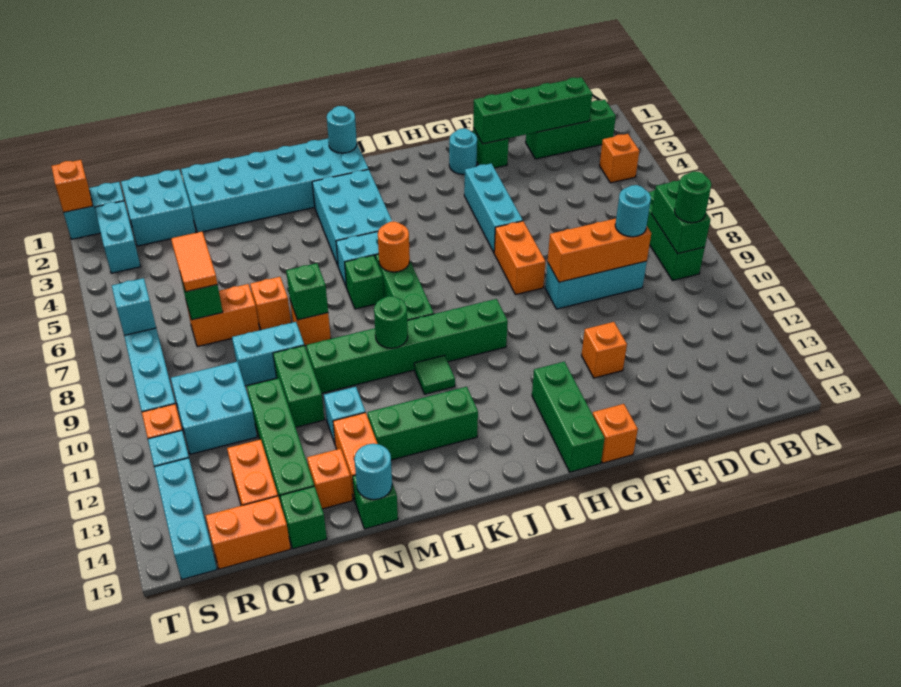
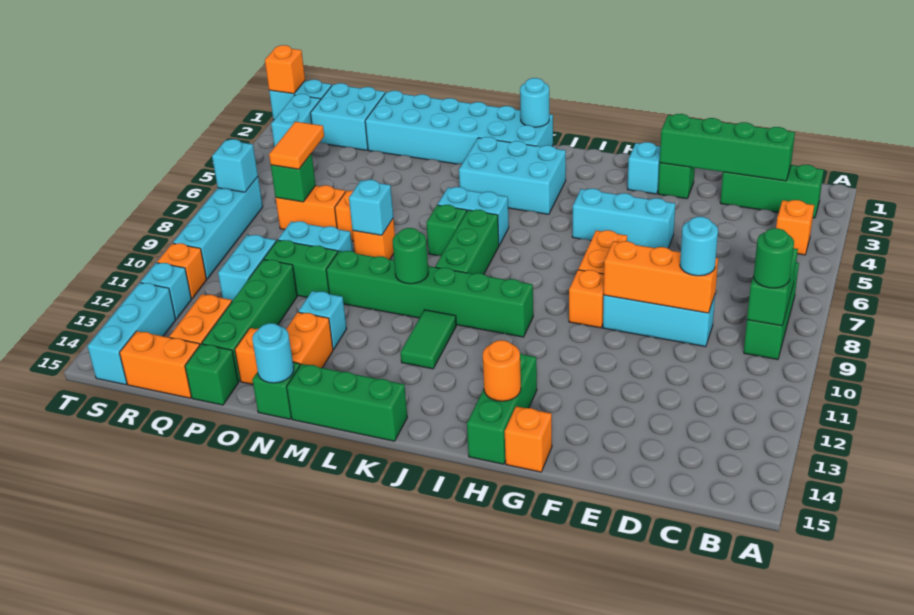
orange 1x1 brick [582,322,627,378] -> orange 1x1 brick moved to [569,270,604,328]
cyan 1x1 round brick [449,128,477,174] -> cyan 1x1 brick [628,142,660,194]
cyan 1x3 brick [464,163,523,252] -> cyan 1x3 brick turned to [572,189,675,248]
cyan 2x3 brick [312,169,392,265] -> cyan 2x3 brick turned to [459,137,566,214]
orange 1x1 round brick [378,221,410,272] -> orange 1x1 round brick moved to [483,340,521,401]
green 1x1 tile [414,355,455,394] -> green 1x2 tile [400,310,456,369]
green 1x3 brick [368,387,478,460] -> green 1x3 brick moved to [287,364,407,441]
green 1x1 brick [286,263,328,320] -> cyan 1x1 brick [349,180,393,235]
green 1x2 brick [273,345,324,427] -> green 1x2 brick turned to [264,240,338,297]
cyan 2x2 brick [171,362,257,454] -> cyan 1x2 brick [218,235,276,301]

